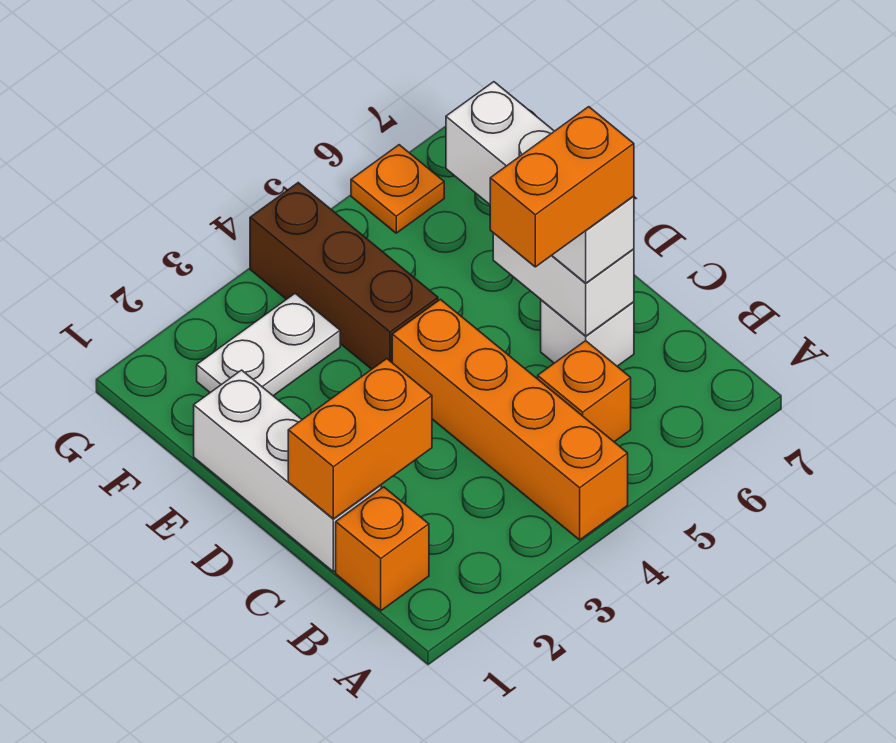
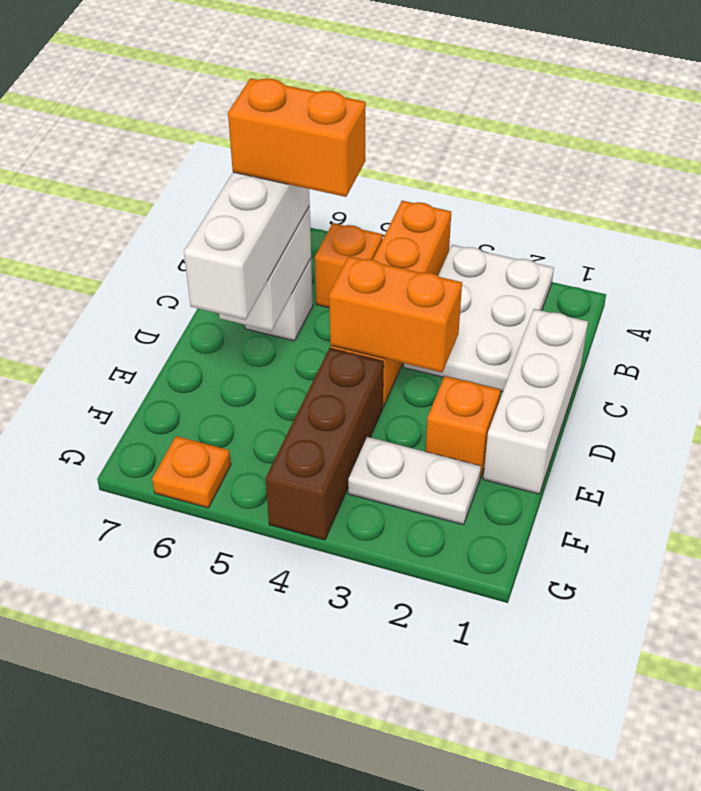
none -> white 2x3 plate [404,245,554,392]
orange 1x1 brick [336,487,429,611] -> orange 1x1 brick moved to [426,376,500,478]
orange 1x2 brick [288,359,432,519] -> orange 1x2 brick moved to [329,256,462,372]

